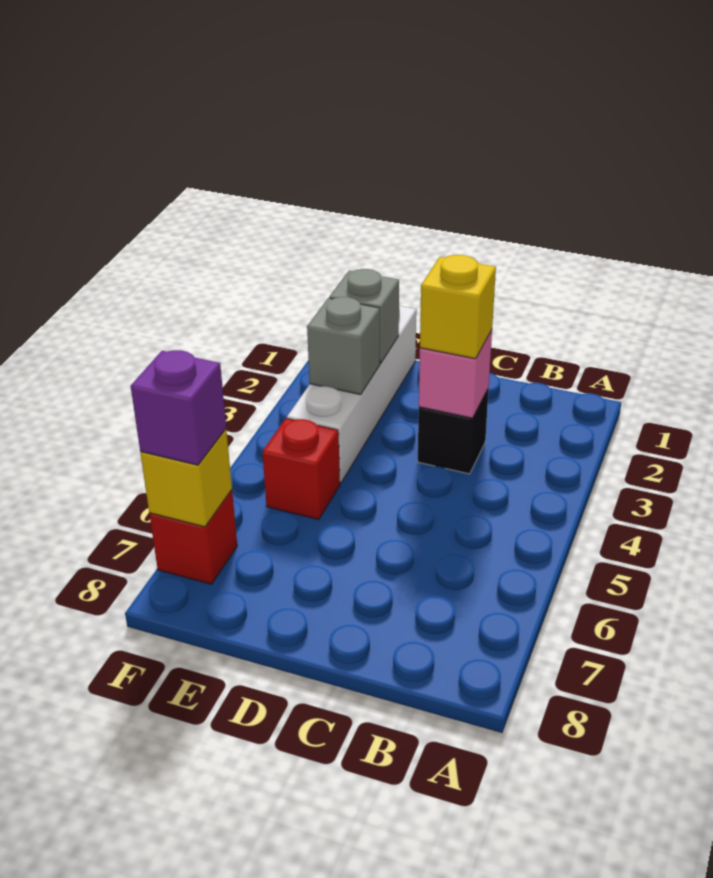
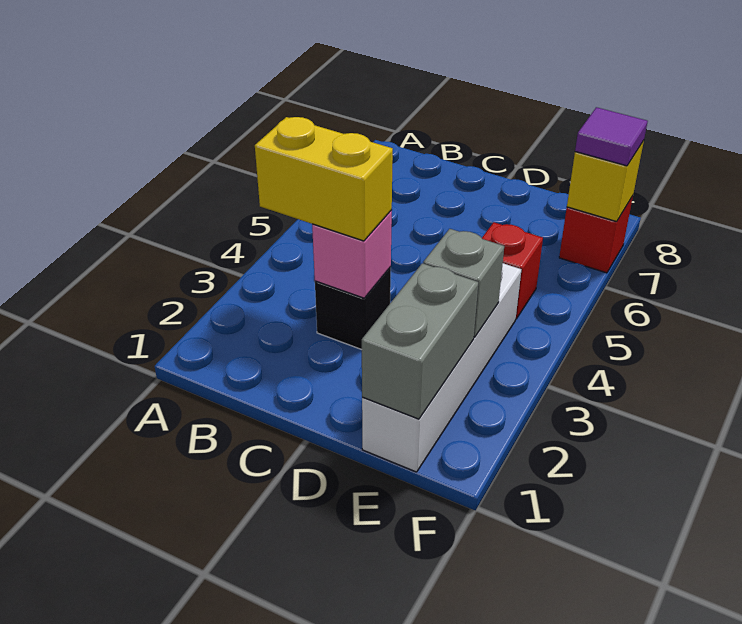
yellow 1x1 brick [420,255,496,359] -> yellow 1x2 brick [255,117,393,241]
grey 1x1 brick [329,269,399,364] -> grey 1x2 brick [362,263,478,419]
purple 1x1 brick [131,350,226,465] -> purple 1x1 tile [575,107,648,166]

